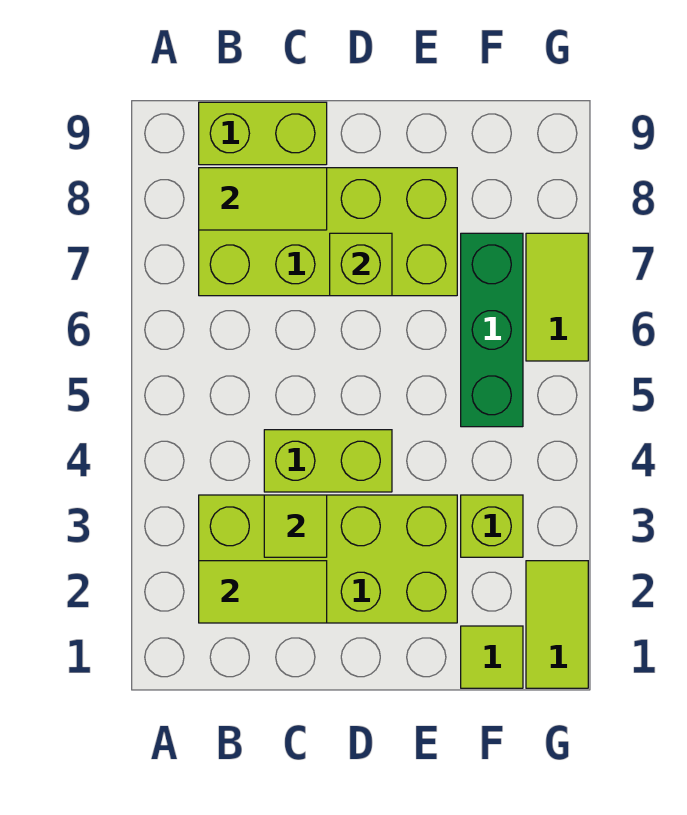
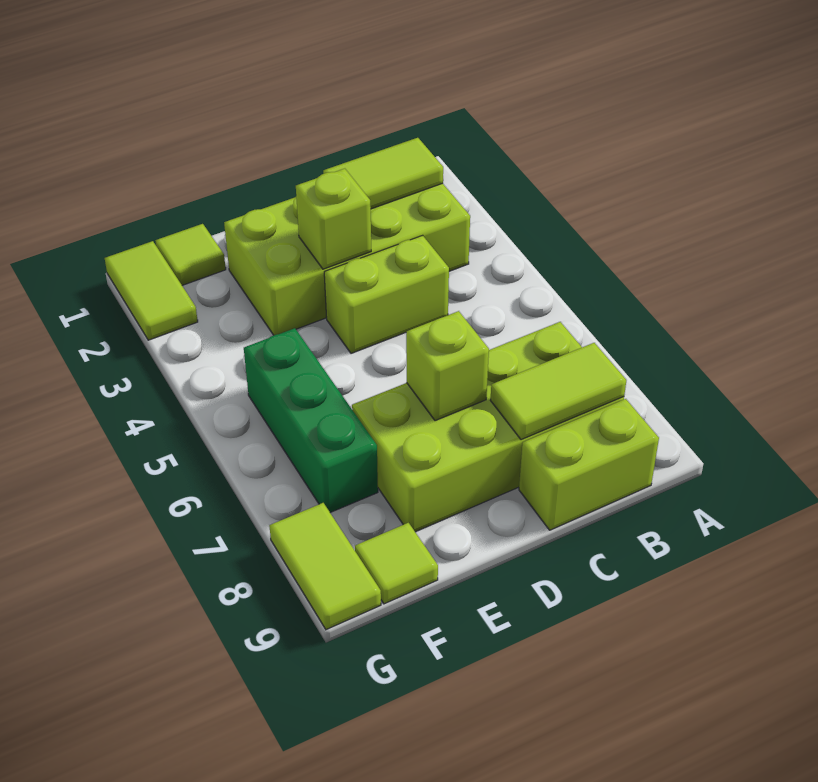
lime 1x1 tile [264,495,327,557] -> lime 1x1 tile moved to [355,523,438,604]
lime 1x1 brick [461,495,523,557] -> lime 1x1 brick moved to [296,169,371,269]
lime 1x2 tile [526,233,588,361] -> lime 1x2 tile moved to [269,503,381,630]

